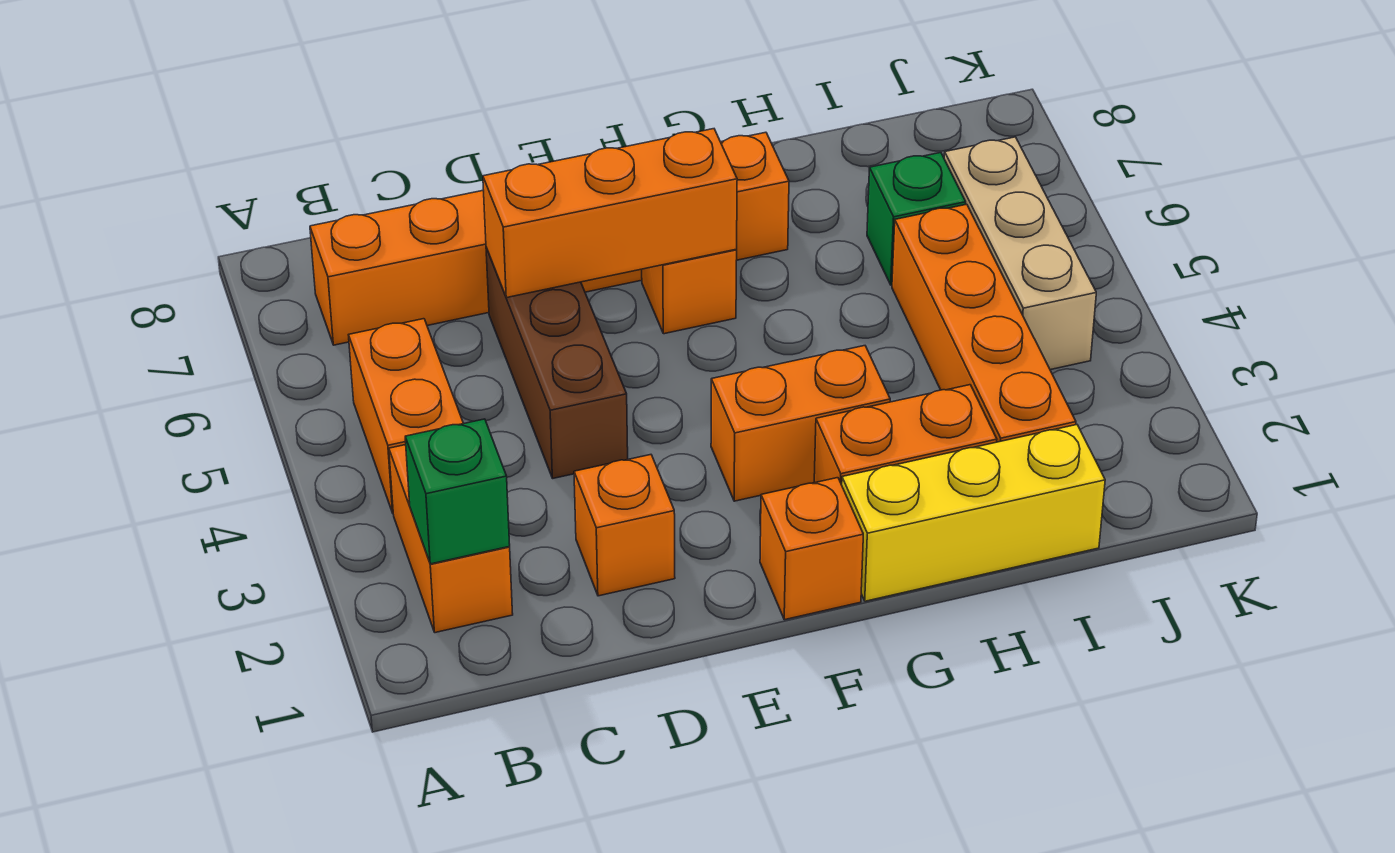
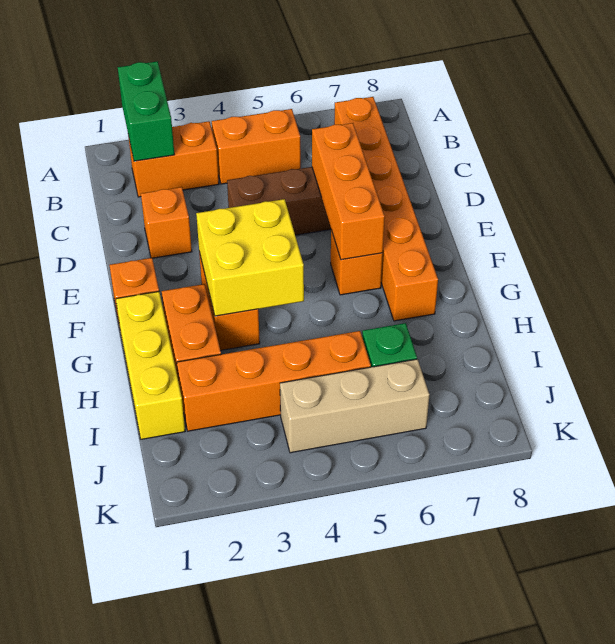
green 1x1 brick [405,419,510,564] -> green 1x2 brick [118,61,174,161]
none -> yellow 2x2 brick [196,199,304,316]

